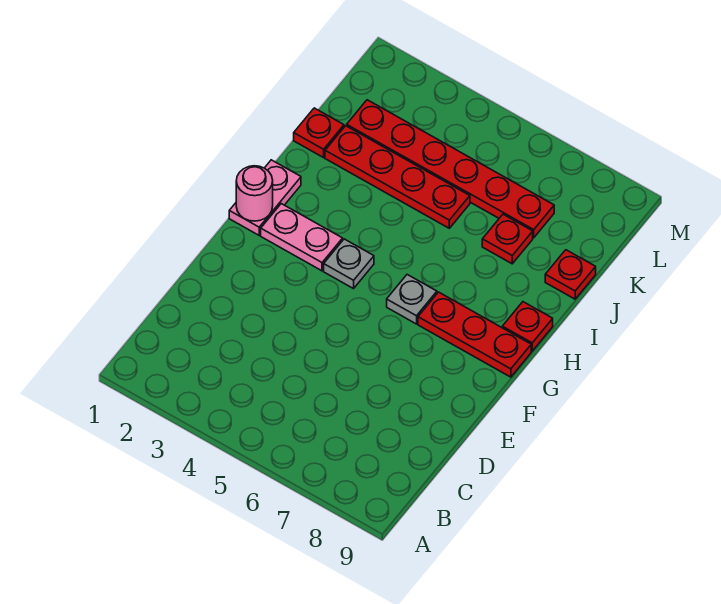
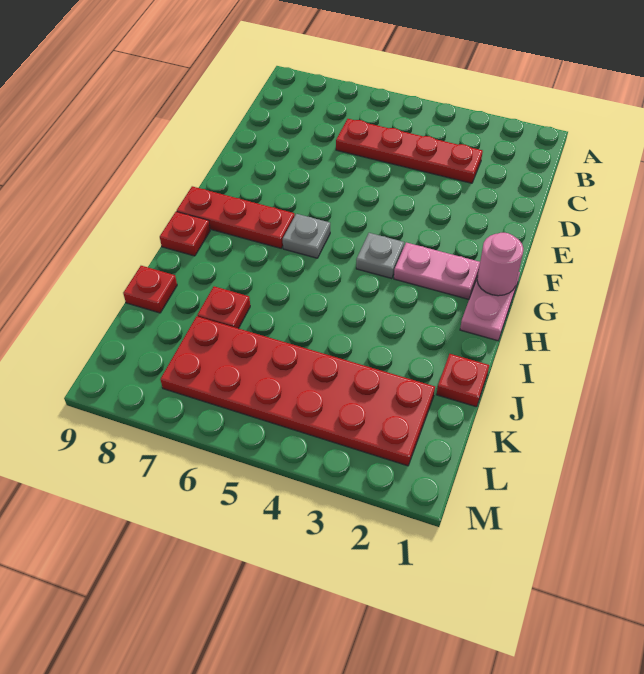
red 1x4 plate [325,126,470,228] -> red 1x4 plate moved to [336,119,483,183]
red 1x6 plate [347,100,554,238] -> red 2x6 plate [160,316,435,466]

